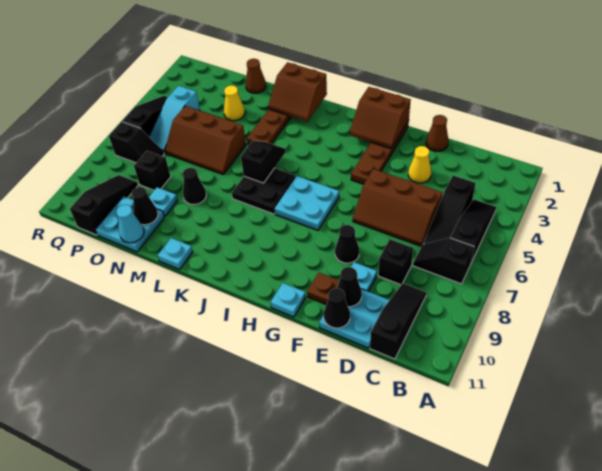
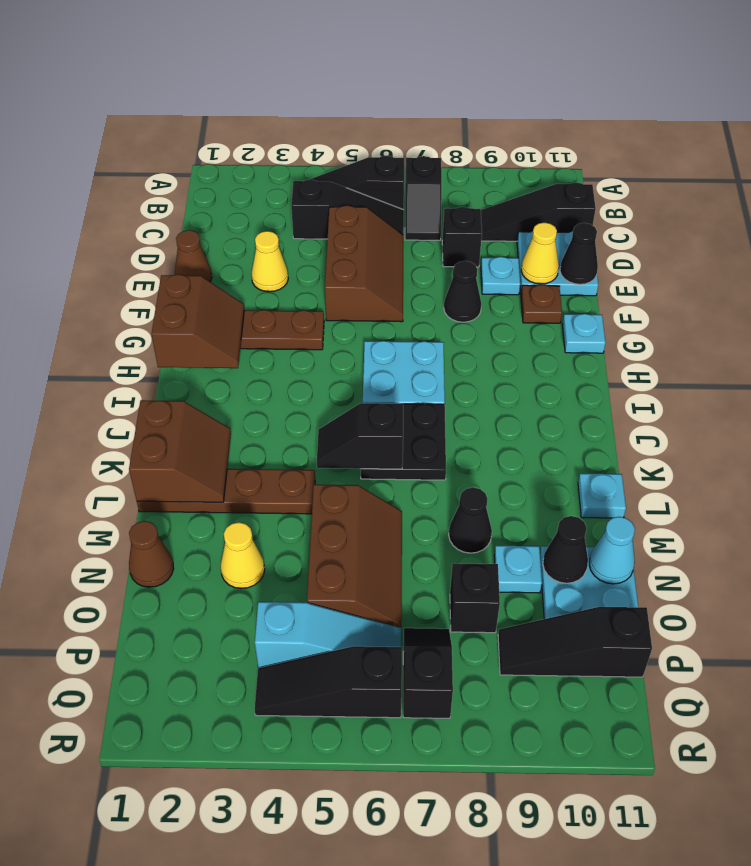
black 1x1 cone [337,267,362,307] -> yellow 1x1 cone [521,223,559,284]

